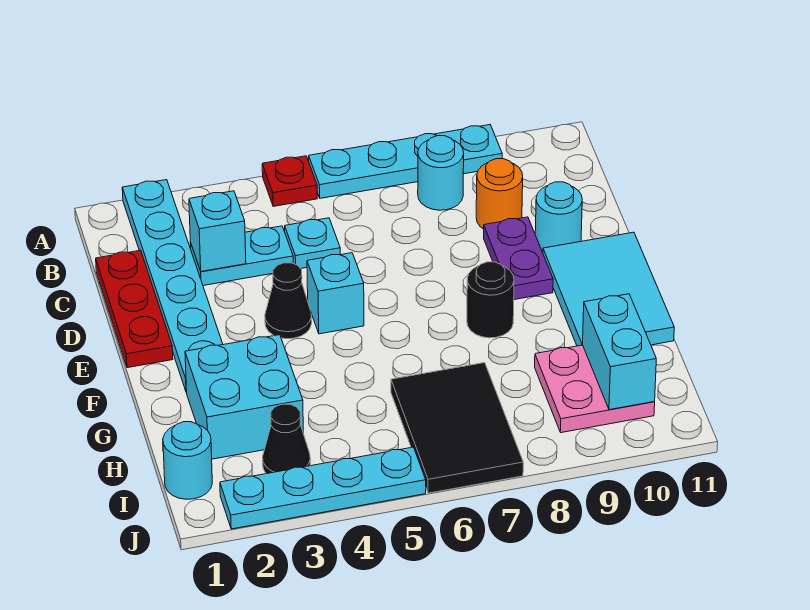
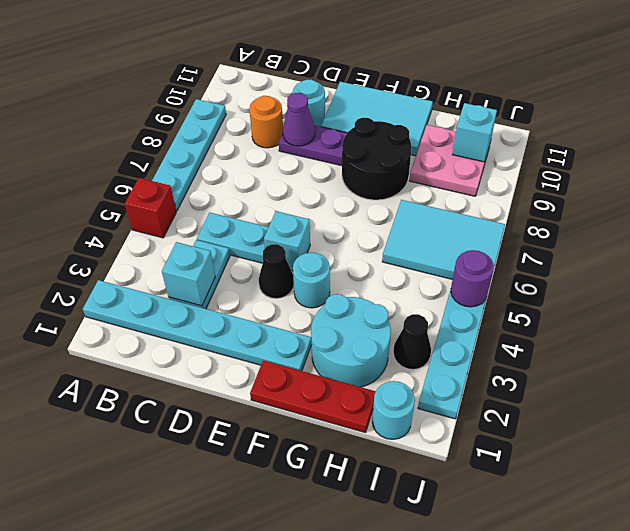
red 1x1 plate [262,156,317,206] -> red 1x1 brick [125,178,176,238]
cyan 1x1 round brick [418,136,464,210] -> cyan 1x1 round brick moved to [293,252,330,308]
red 1x3 plate [96,250,173,368] -> red 1x3 plate moved to [250,361,376,433]
cyan 1x1 plate [285,218,340,269] -> cyan 1x2 plate [197,212,269,263]
none -> purple 1x1 cone [283,93,315,146]
black 1x1 round brick [467,262,514,338] -> black 2x2 round brick [342,118,411,200]
cyan 2x2 brick [185,335,303,459] -> cyan 2x2 round brick [311,294,391,387]
black 2x3 tile [391,363,523,493] -> cyan 2x3 tile [382,200,505,279]
cyan 1x2 brick [583,294,656,410] -> cyan 1x1 brick [452,103,497,162]
none -> purple 1x1 round brick [451,250,494,307]

